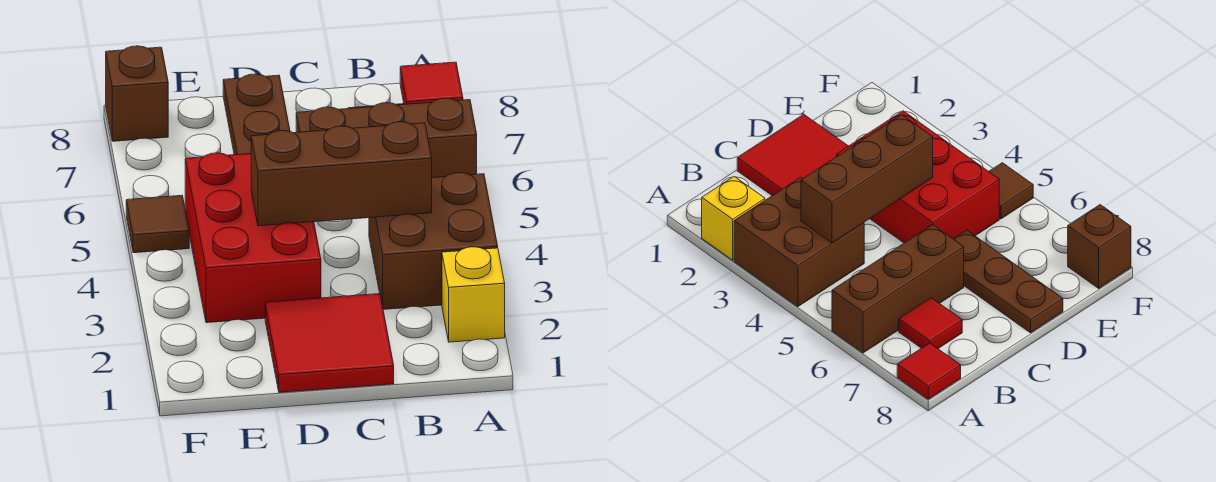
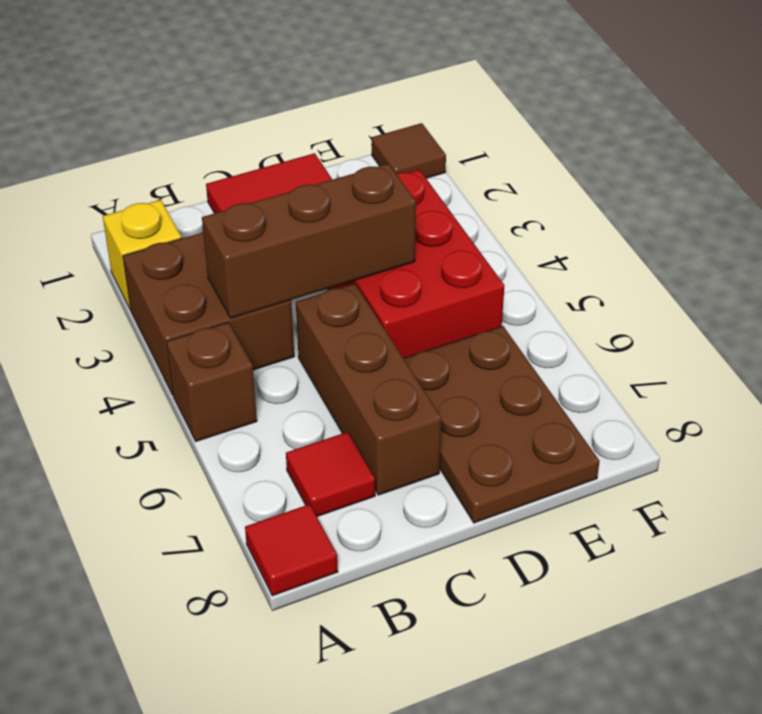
brown 1x3 brick [296,98,477,178] -> brown 1x3 brick turned to [296,283,442,495]
brown 1x3 plate [223,74,290,155] -> brown 2x3 plate [403,326,600,523]
brown 1x1 tile [126,195,189,253] -> brown 1x1 tile moved to [372,123,446,179]
brown 1x1 brick [106,46,168,141] -> brown 1x1 brick moved to [167,322,257,441]

